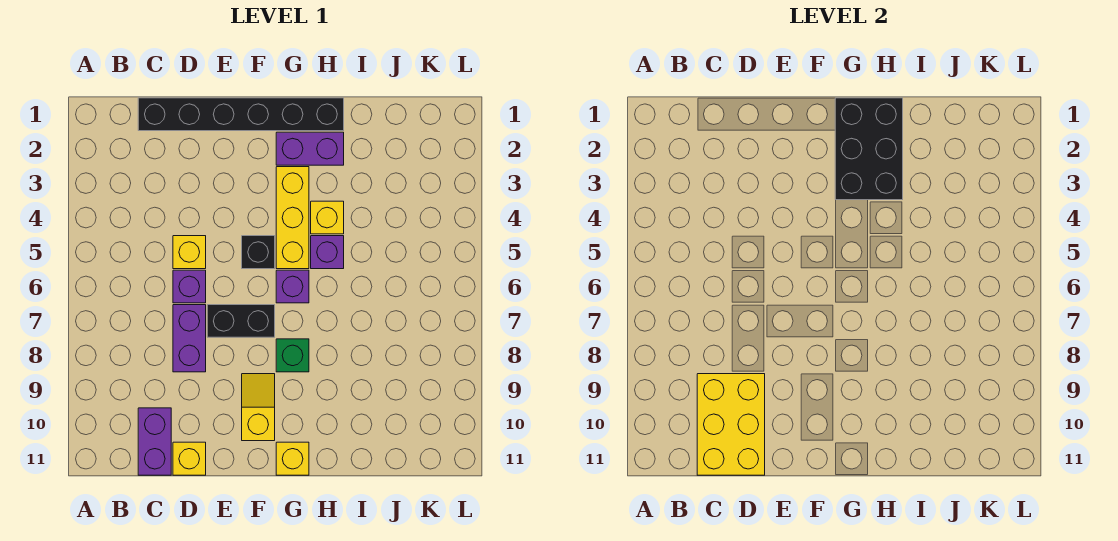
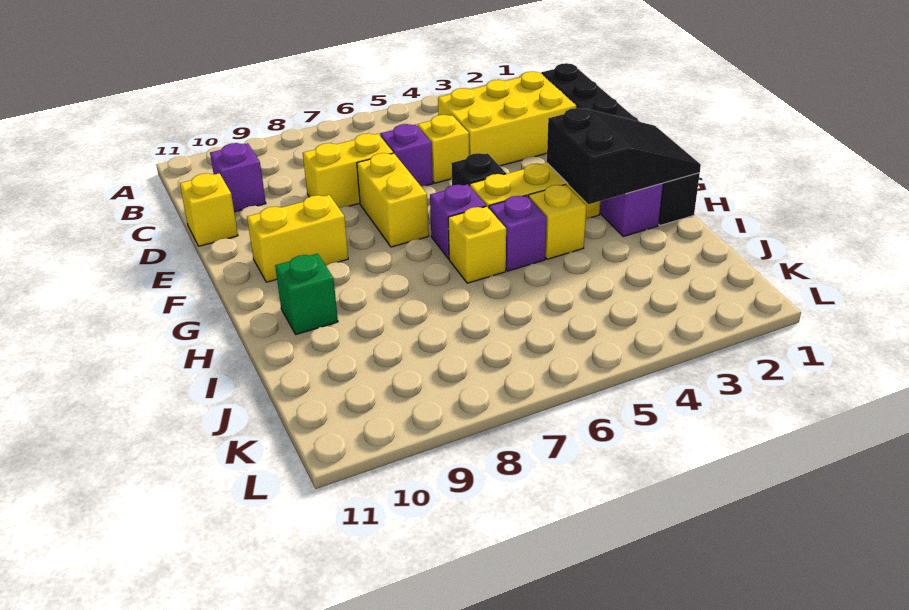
yellow 2x3 brick [697,374,765,475] -> yellow 2x3 brick moved to [438,71,576,166]
purple 1x2 brick [138,408,171,475] -> purple 1x1 brick [210,143,266,212]
purple 1x2 brick [173,305,206,372] -> yellow 1x2 brick [303,133,393,208]
black 1x2 brick [207,305,275,337] -> yellow 1x2 brick [357,153,429,247]
yellow 1x2 slope [242,374,275,441] -> yellow 1x2 brick [247,195,348,282]
black 2x3 brick [835,98,903,200] -> black 2x3 slope [547,108,701,204]
green 1x1 brick [276,339,309,372] -> green 1x1 brick moved to [275,253,338,334]
yellow 1x1 brick [276,442,309,475] -> yellow 1x1 brick moved to [448,206,506,283]

